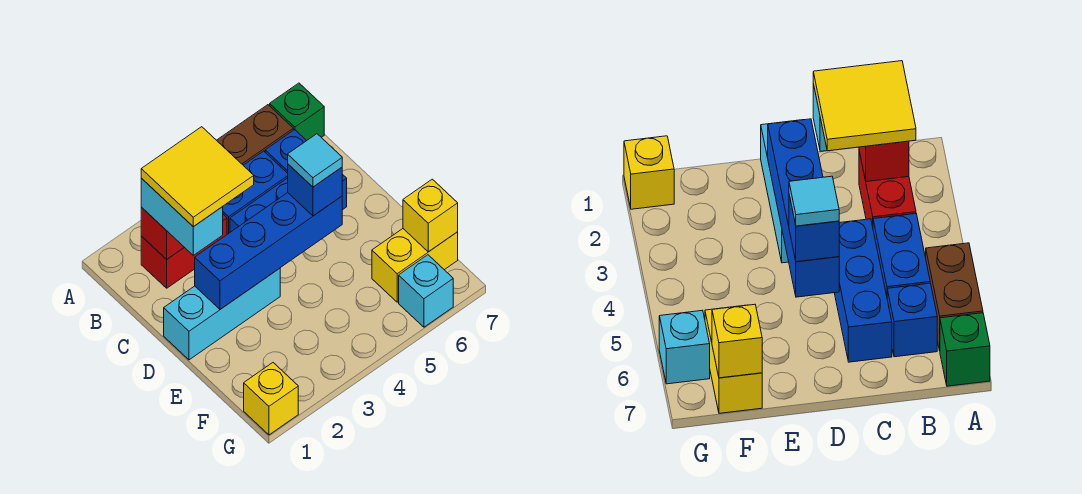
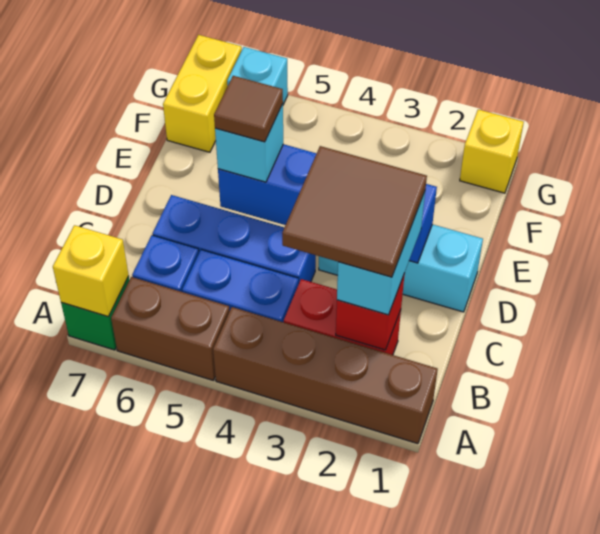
none -> brown 1x4 brick [213,307,438,444]
yellow 2x2 tile [141,127,254,227] -> brown 2x2 tile [282,146,427,277]
blue 1x1 brick [288,164,342,216] -> cyan 1x1 brick [215,104,283,182]
cyan 1x1 tile [288,134,342,187] -> brown 1x1 tile [214,76,283,142]
yellow 1x2 brick [372,229,458,302] -> yellow 1x2 brick turned to [163,35,242,152]
yellow 1x1 brick [403,179,458,252] -> yellow 1x1 brick moved to [53,225,129,316]

